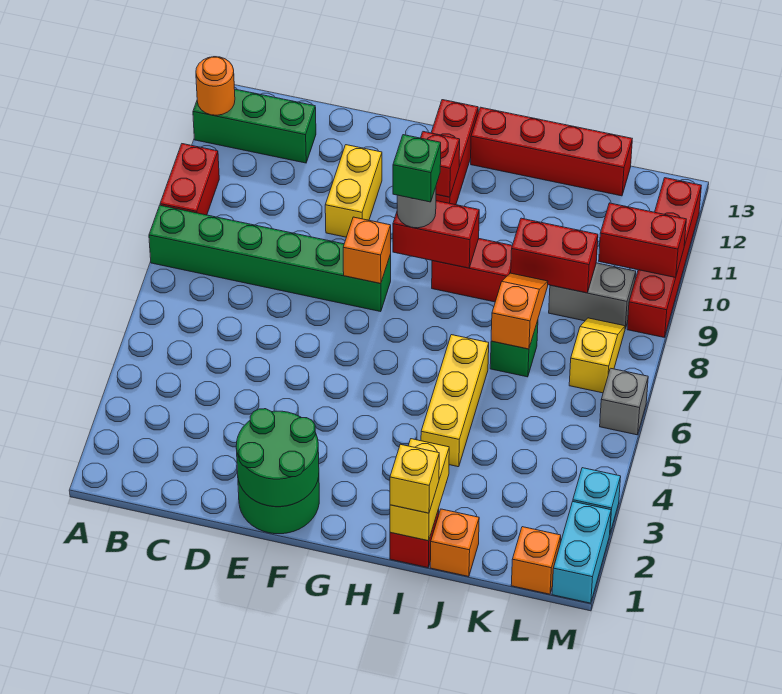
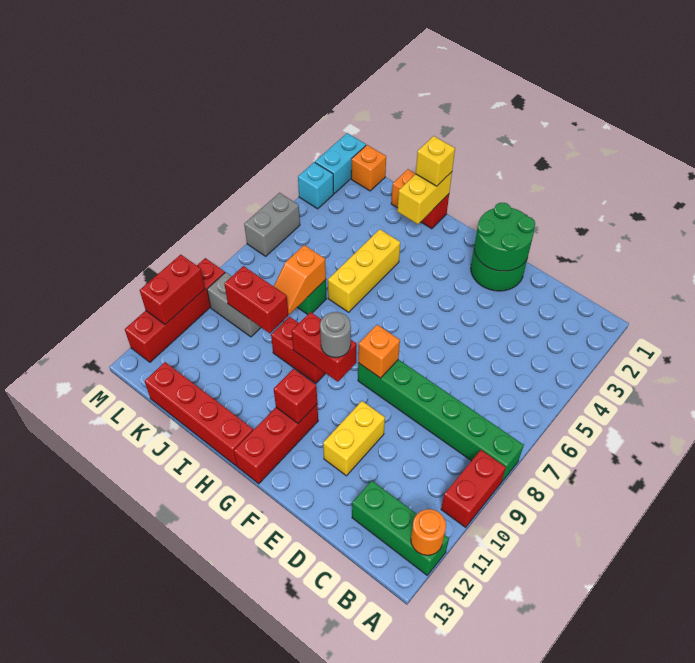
green 1x1 brick [393,135,441,202] -> none
yellow 1x2 slope [569,318,625,393] -> none
red 1x2 brick [599,203,686,278] -> red 1x2 brick turned to [140,255,205,325]
grey 1x1 brick [600,368,648,435] -> grey 1x2 brick [244,193,300,256]

